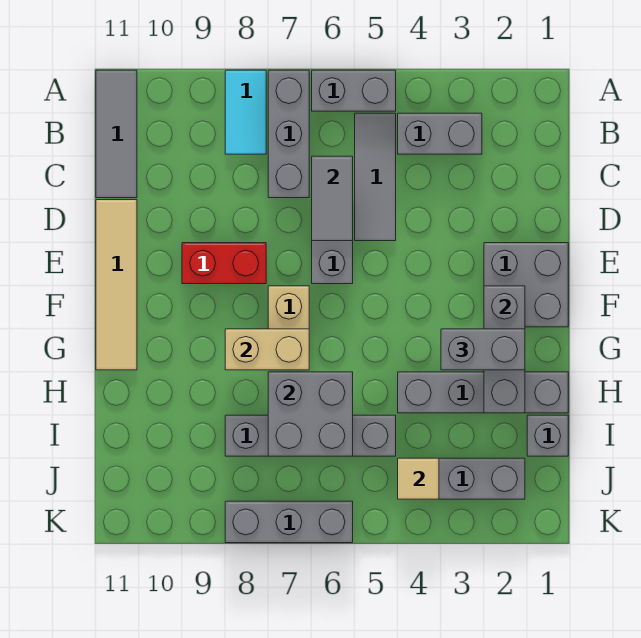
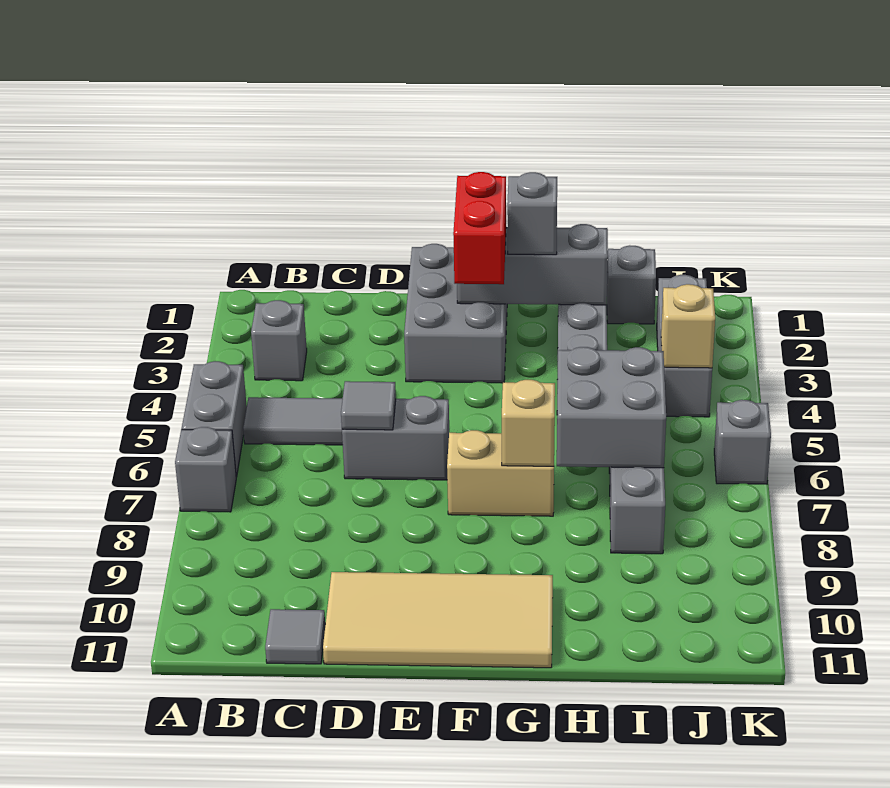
grey 1x3 brick [268,70,309,198] -> grey 1x1 brick [175,427,236,512]
cyan 1x2 tile [225,70,266,154] -> none
grey 1x3 tile [96,70,137,198] -> grey 1x1 tile [265,609,325,664]
grey 1x2 brick [398,113,482,154] -> grey 1x1 brick [251,300,307,381]
grey 1x2 tile [312,156,353,241] -> grey 1x1 tile [341,381,396,430]
tan 1x4 tile [96,200,137,370] -> tan 2x4 tile [323,572,553,668]
grey 2x2 brick [484,243,568,327] -> grey 2x3 brick [404,244,507,383]
red 1x2 brick [182,243,266,284] -> red 1x2 brick moved to [453,172,506,284]
grey 1x2 brick [441,329,525,370] -> grey 1x1 brick [507,172,557,255]
tan 1x2 brick [225,329,309,370] -> tan 1x1 brick [502,380,555,466]
tan 1x1 tile [398,458,439,499] -> tan 1x1 brick [661,284,715,368]
grey 1x3 brick [225,501,353,543] -> grey 1x1 brick [714,400,771,484]

